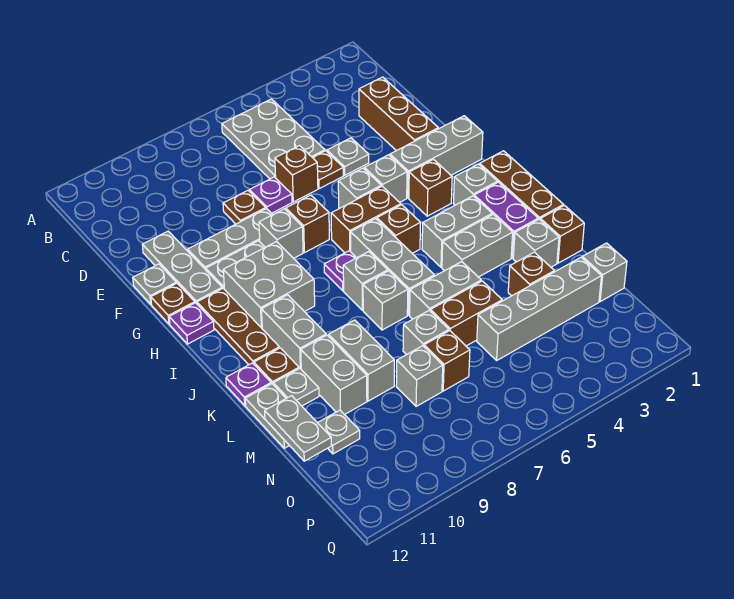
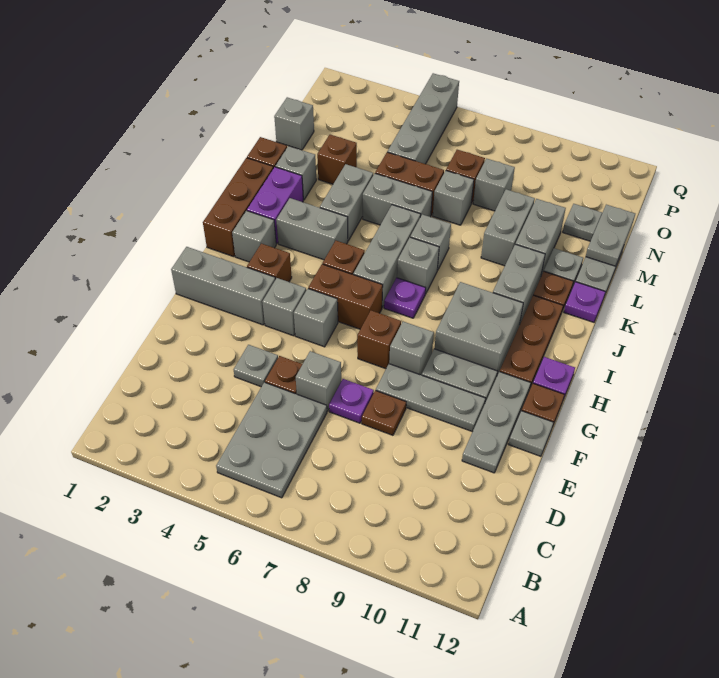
brown 1x3 brick [359,77,438,151] -> none
brown 1x1 brick [275,146,318,202] -> grey 1x1 brick [296,351,341,411]
grey 1x2 brick [442,214,513,277] -> grey 1x2 brick turned to [320,164,373,241]
grey 1x4 brick [477,257,601,360] -> grey 1x4 brick turned to [387,73,459,164]

